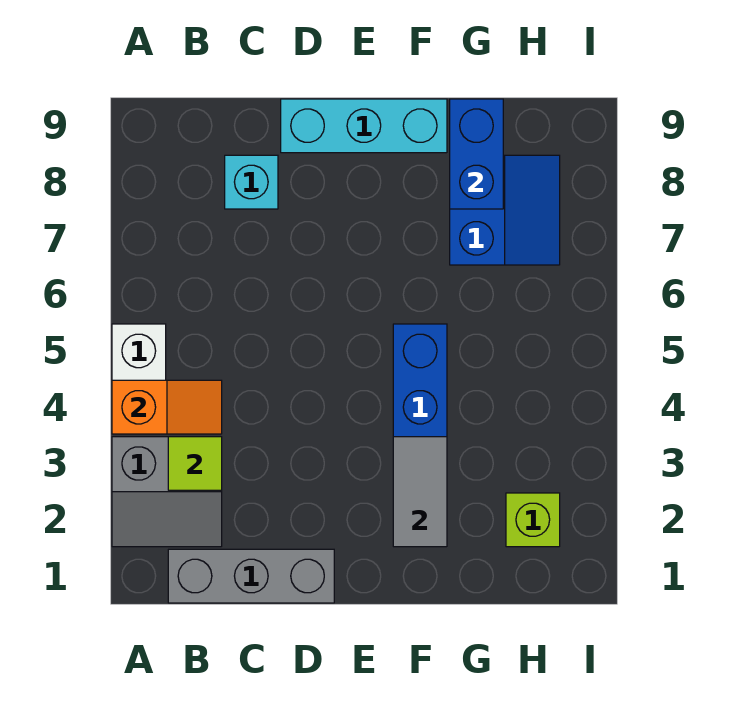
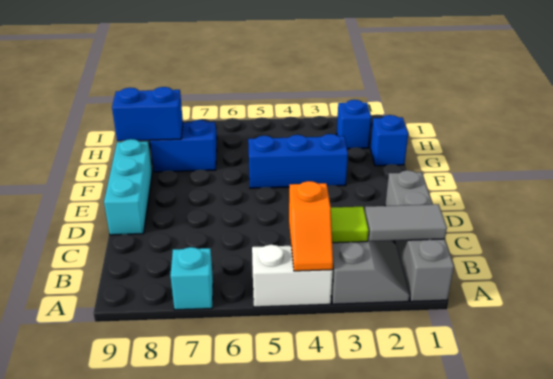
orange 1x2 slope [112,380,222,434] -> orange 1x2 slope turned to [289,181,333,271]
grey 1x3 brick [168,549,334,603] -> grey 1x4 brick [385,170,454,302]
cyan 1x1 brick [225,155,278,209] -> cyan 1x1 brick moved to [170,247,213,310]
grey 1x2 tile [393,437,447,547] -> grey 1x2 tile moved to [365,204,447,241]
none -> blue 1x1 brick [370,115,408,166]
lime 1x1 brick [506,493,560,547] -> blue 1x1 brick [337,100,371,149]

